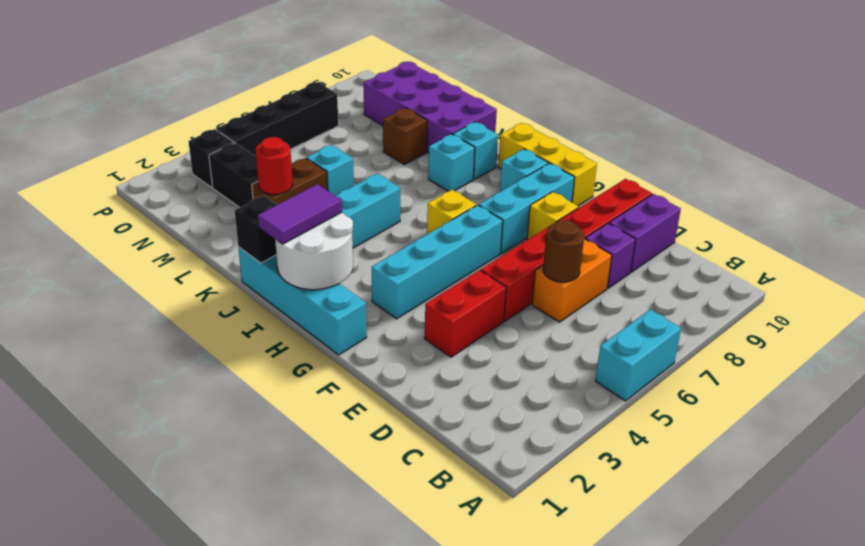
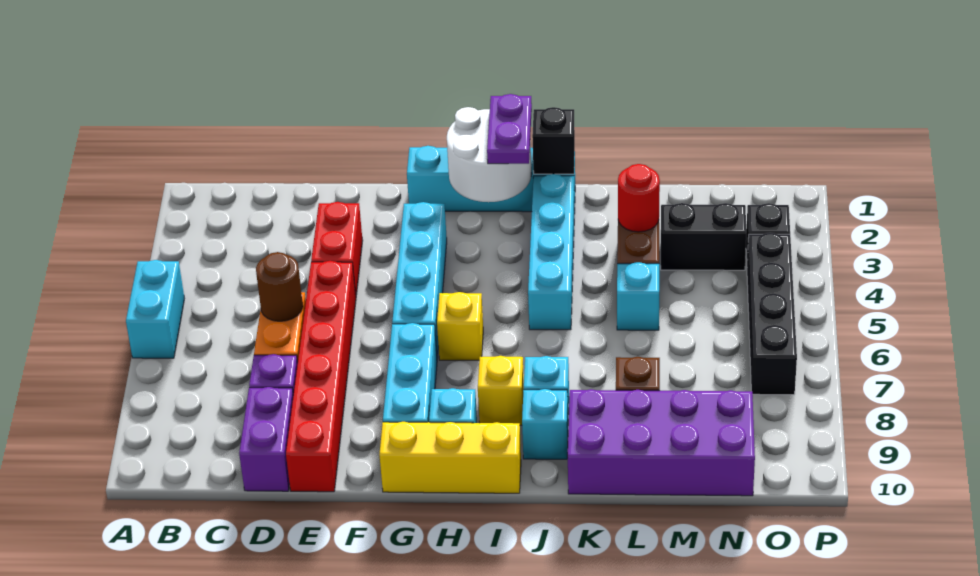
yellow 1x1 brick [527,192,579,239] -> yellow 1x1 brick moved to [478,356,524,425]
purple 1x2 tile [258,184,342,244] -> purple 1x2 plate [487,94,532,164]

